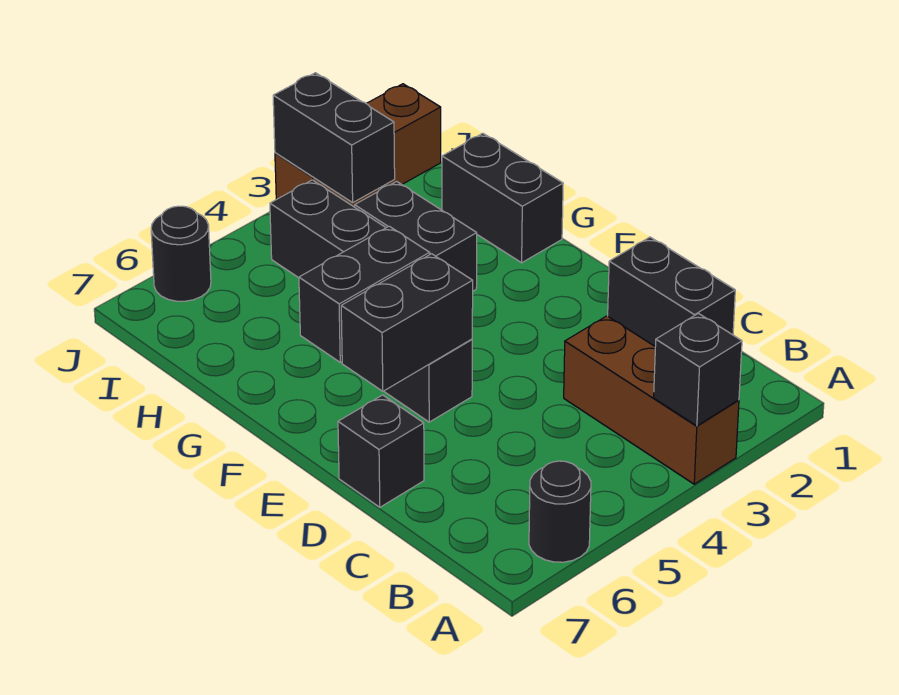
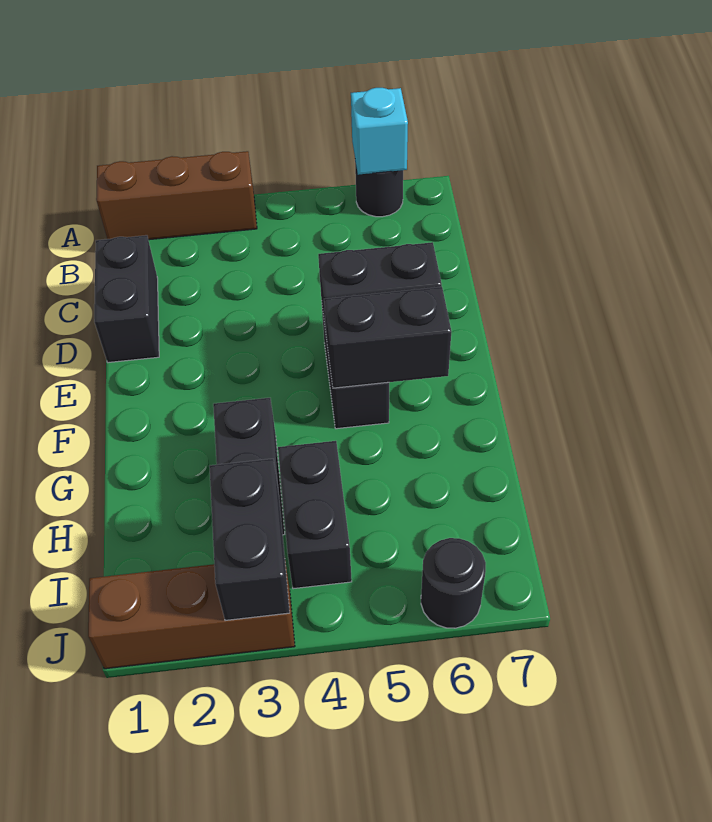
brown 1x3 brick [564,316,739,484] -> brown 1x3 brick turned to [96,151,257,240]
black 1x1 brick [654,313,742,426] -> none
none -> cyan 1x1 brick [351,88,408,175]
black 1x1 brick [338,395,424,507] -> none
black 1x2 brick [442,133,563,263] -> none

